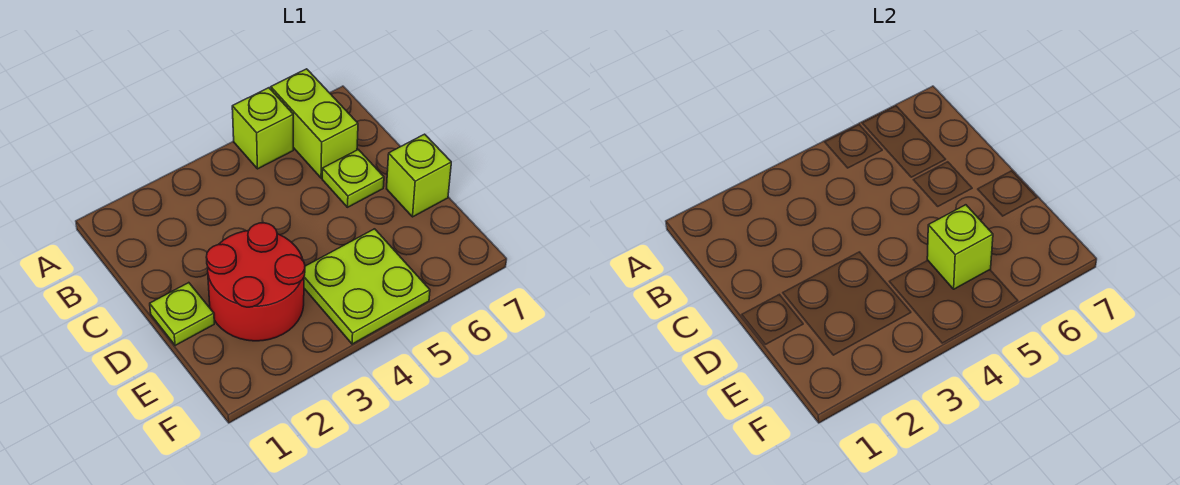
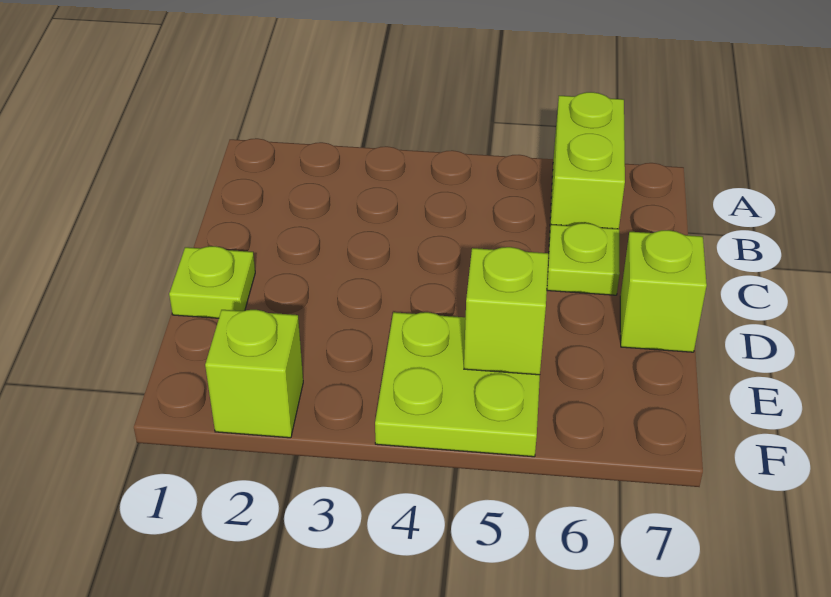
lime 1x1 brick [232,88,293,169] -> lime 1x1 brick moved to [205,310,303,438]
red 2x2 round brick [206,223,305,341] -> none

